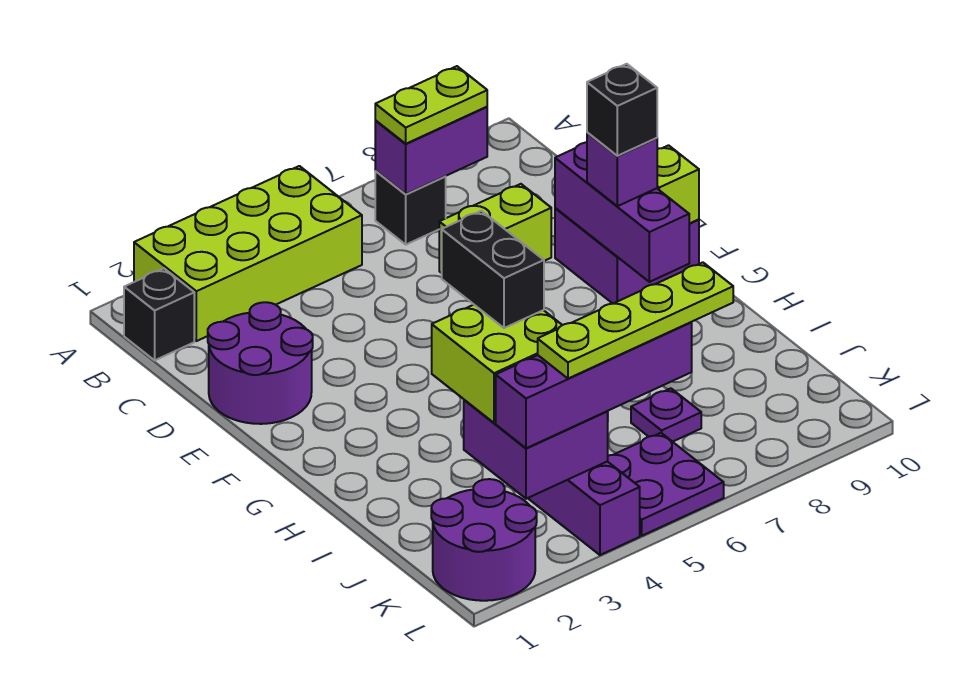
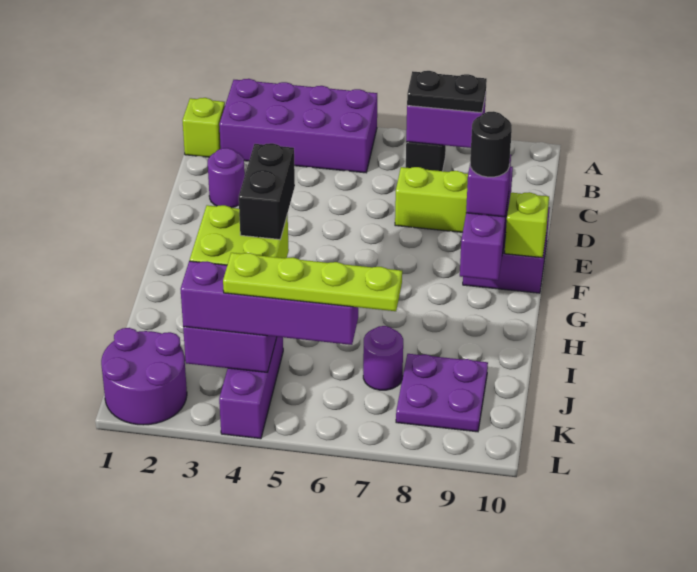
lime 2x4 brick [134,166,362,341] -> purple 2x4 brick [219,79,377,173]
black 1x1 brick [124,269,194,360] -> lime 1x1 brick [182,98,225,157]
lime 1x2 plate [375,66,487,144] -> black 1x2 plate [407,71,487,113]
purple 2x2 round brick [208,302,313,424] -> purple 1x1 round brick [208,148,245,208]
black 1x1 brick [587,64,657,156] -> black 1x1 round brick [470,111,512,177]
purple 1x1 plate [631,388,701,442] -> purple 1x1 round brick [363,326,403,390]
purple 2x2 plate [608,433,724,536] -> purple 2x2 plate moved to [396,354,488,432]

